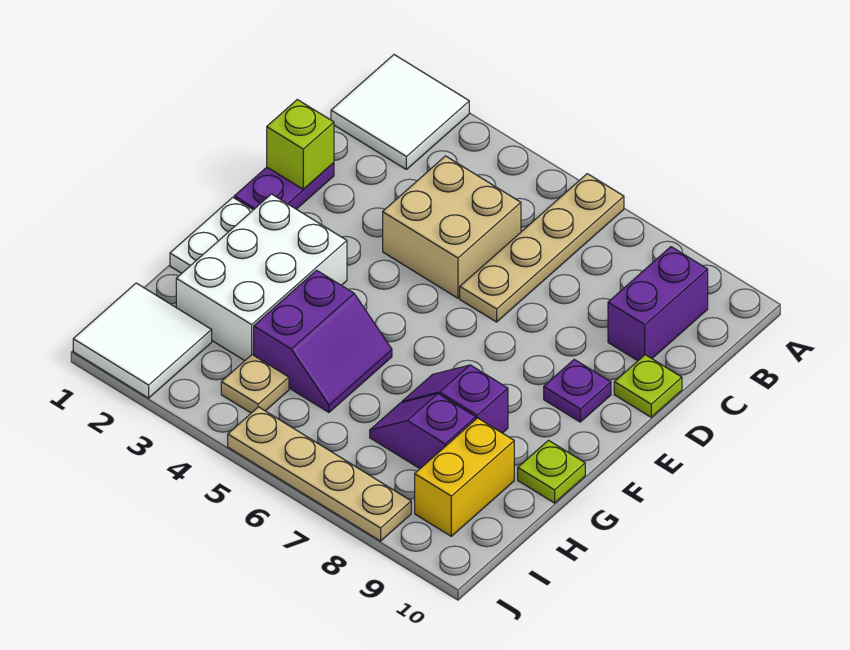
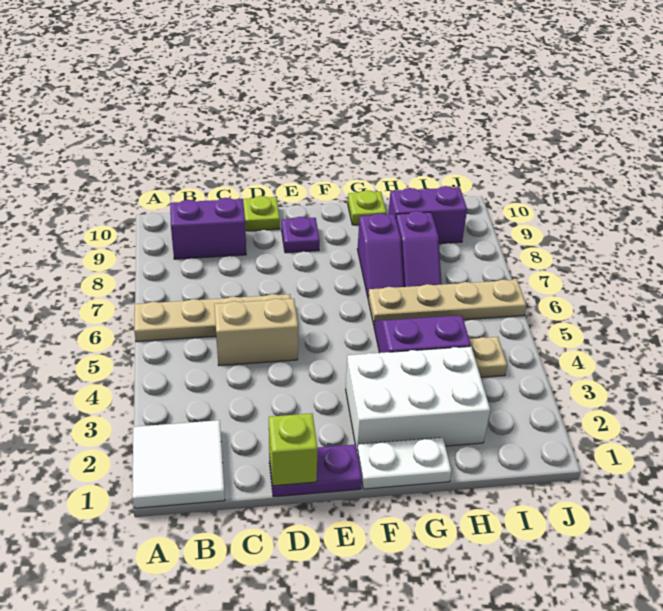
tan 2x2 brick [383,156,521,298] -> tan 1x2 brick [214,299,298,366]
yellow 1x2 brick [415,418,514,536] -> purple 1x2 brick [388,186,467,244]
white 2x2 tile [73,283,212,398] -> none
tan 1x4 plate [228,407,411,541] -> tan 1x4 plate turned to [368,280,526,325]

